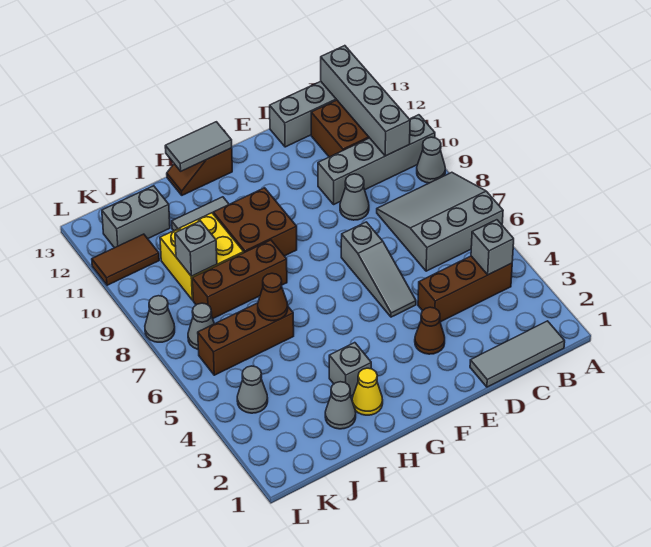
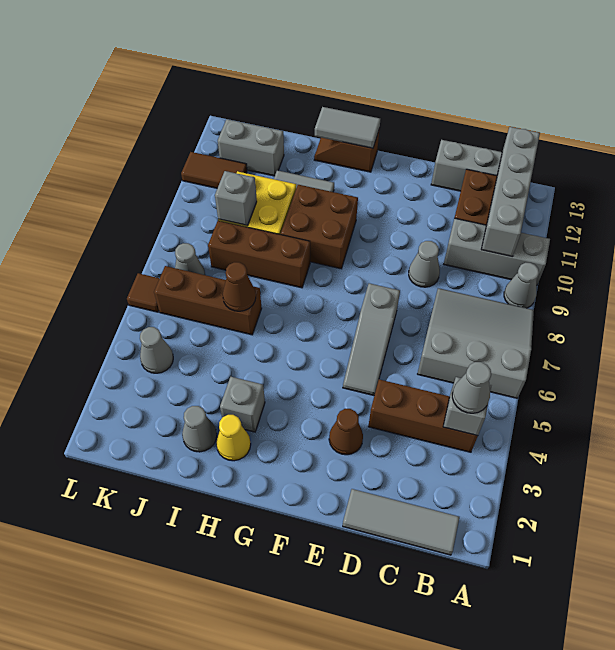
grey 1x4 brick [318,115,435,204] -> grey 1x3 brick [444,218,550,285]
none -> brown 1x1 tile [127,273,160,312]
grey 1x1 cone [145,296,175,342] -> grey 1x1 cone moved to [452,362,491,413]

